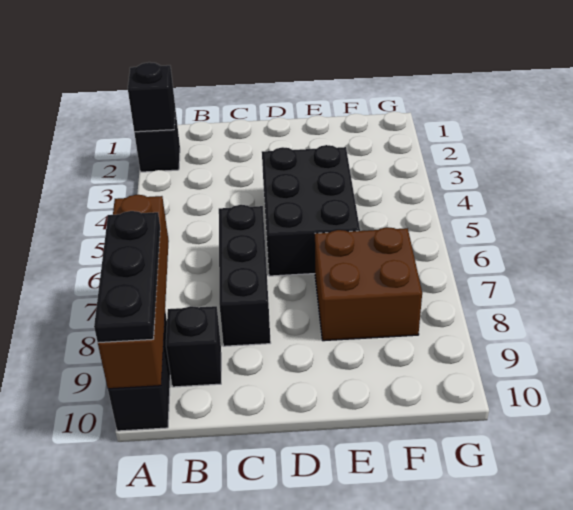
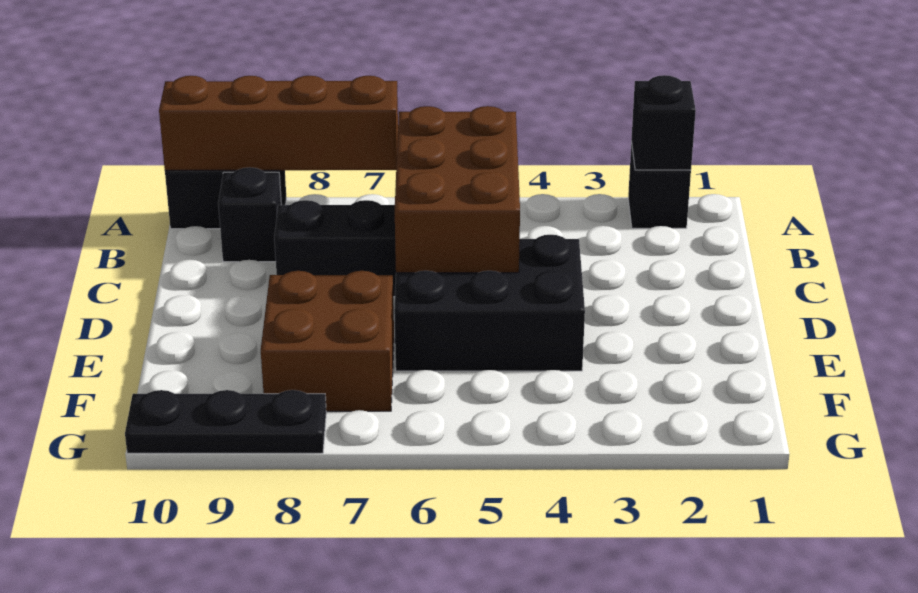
black 1x3 plate [94,211,160,343] -> black 1x3 plate moved to [125,390,326,453]
none -> brown 2x3 brick [395,106,520,273]

